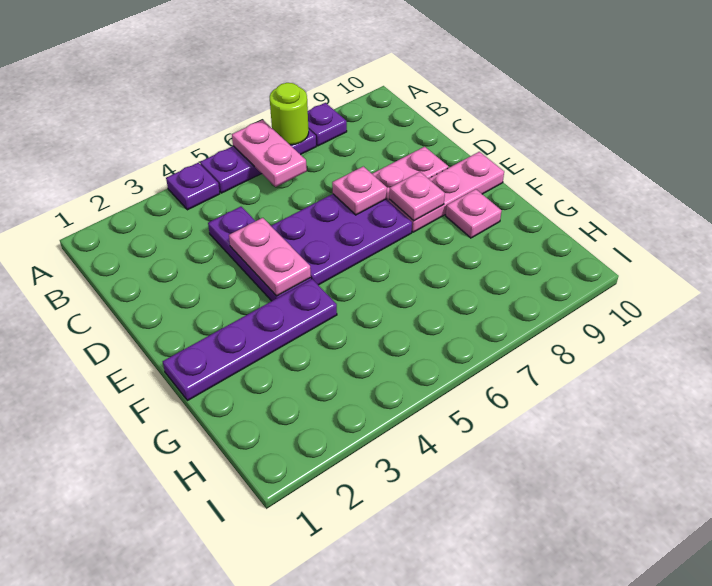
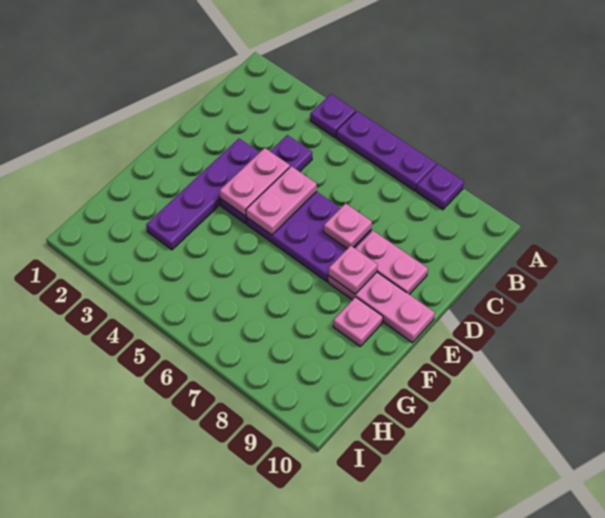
pink 1x2 plate [232,120,307,187] -> pink 1x2 plate moved to [246,166,317,235]
lime 1x1 round brick [270,83,309,145] -> none
purple 1x4 plate [163,279,337,401] -> purple 1x4 plate turned to [146,138,260,250]

